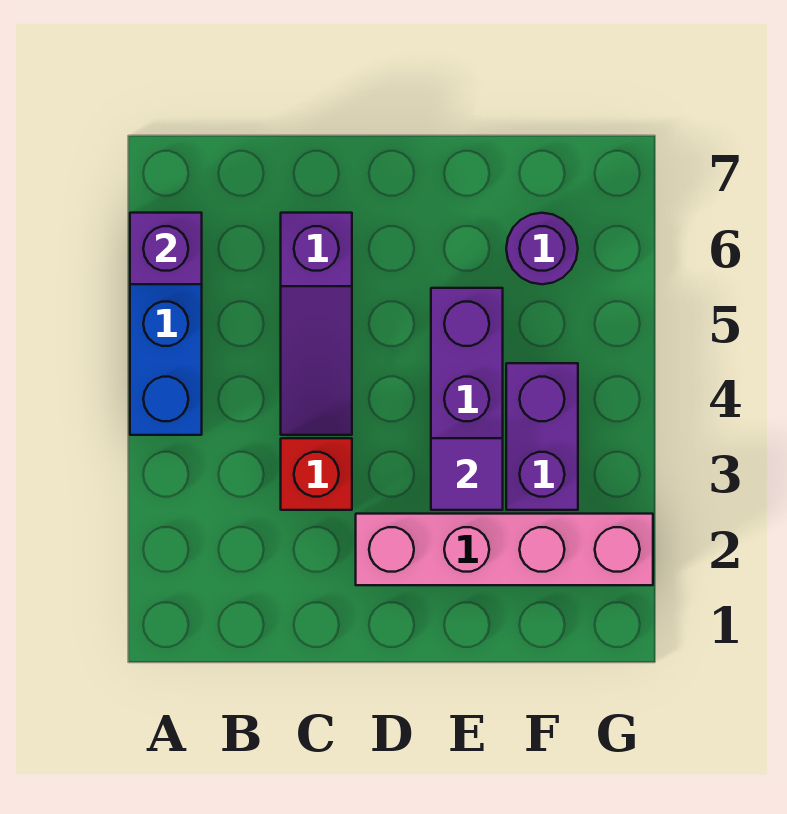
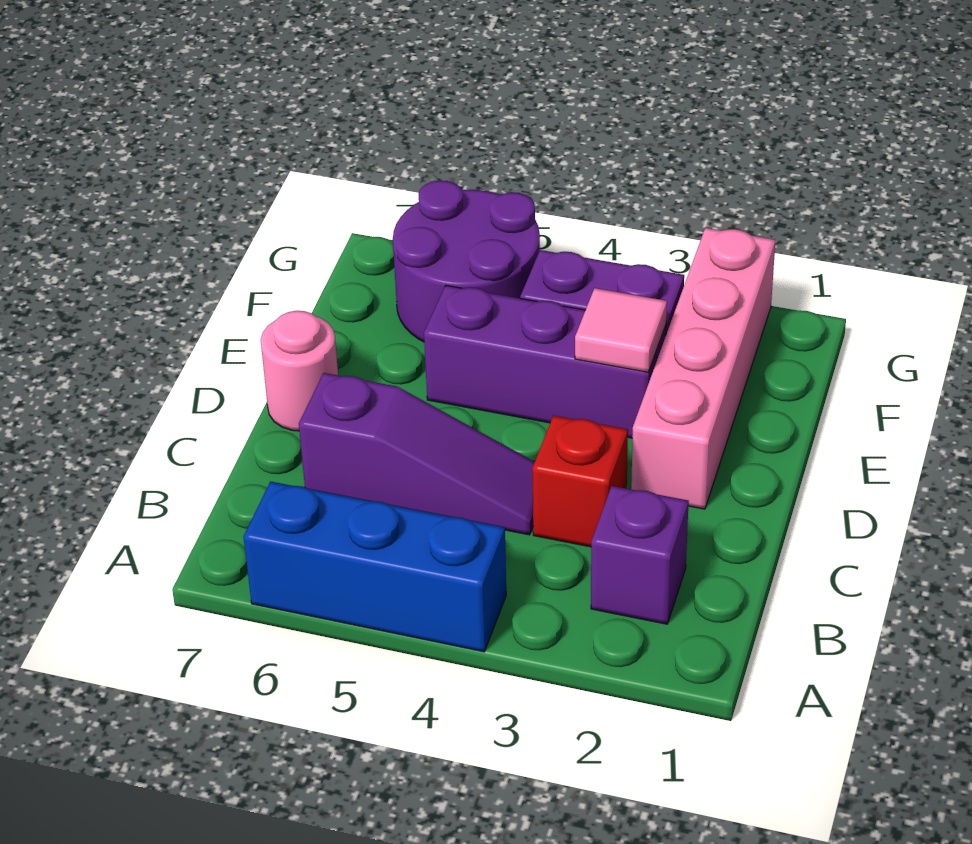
purple 1x1 brick [130,213,202,284] -> purple 1x1 brick moved to [591,486,689,624]
none -> pink 1x1 round brick [261,311,338,431]
purple 1x1 tile [431,438,503,510] -> pink 1x1 tile [575,288,667,372]
purple 1x1 round brick [506,213,578,284] -> purple 2x2 round brick [393,180,540,342]

